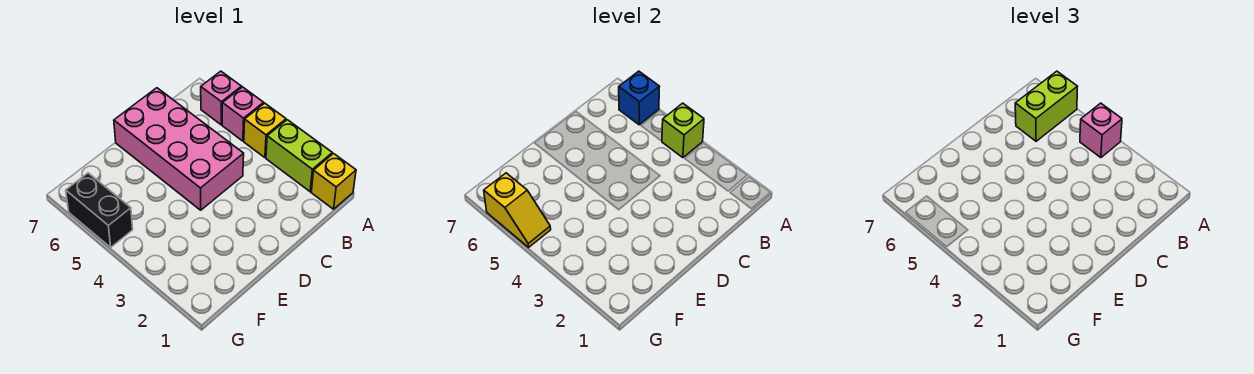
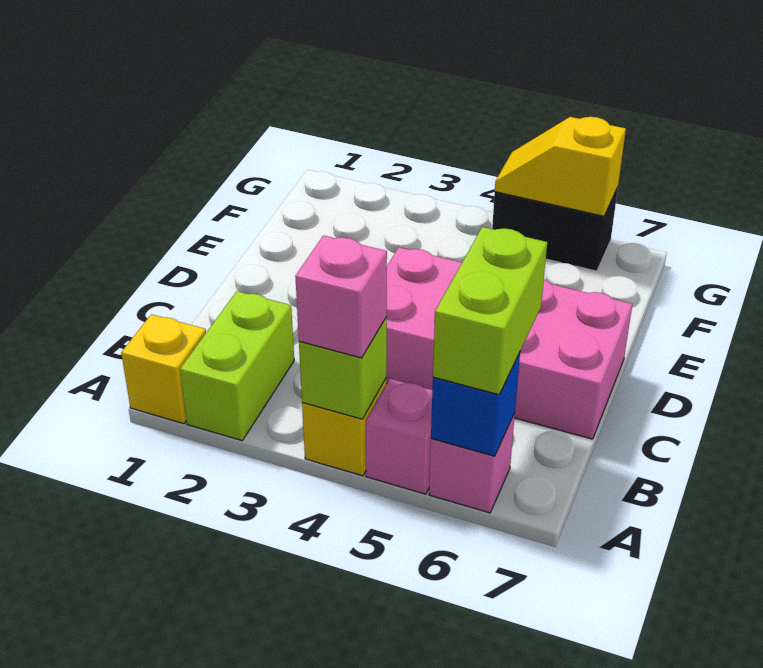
lime 1x2 brick [266,120,332,192] -> lime 1x2 brick turned to [180,291,294,440]

